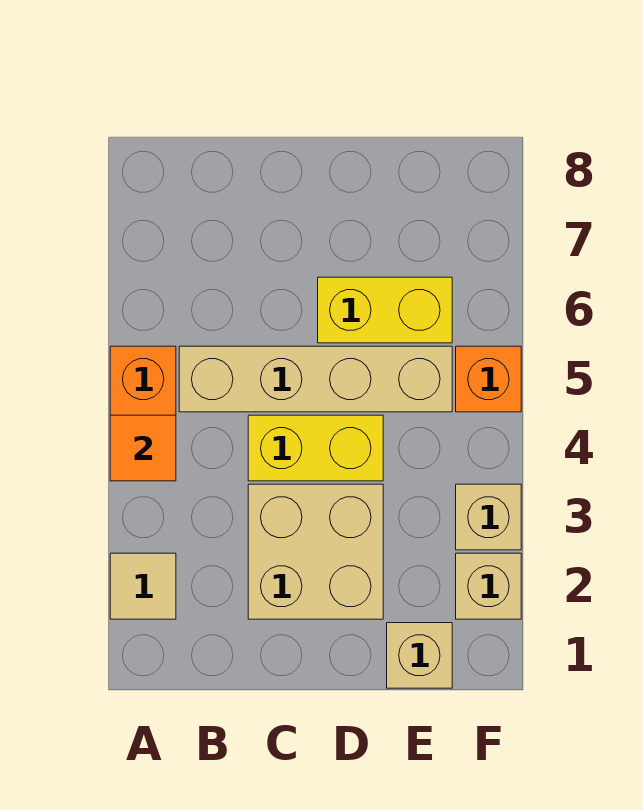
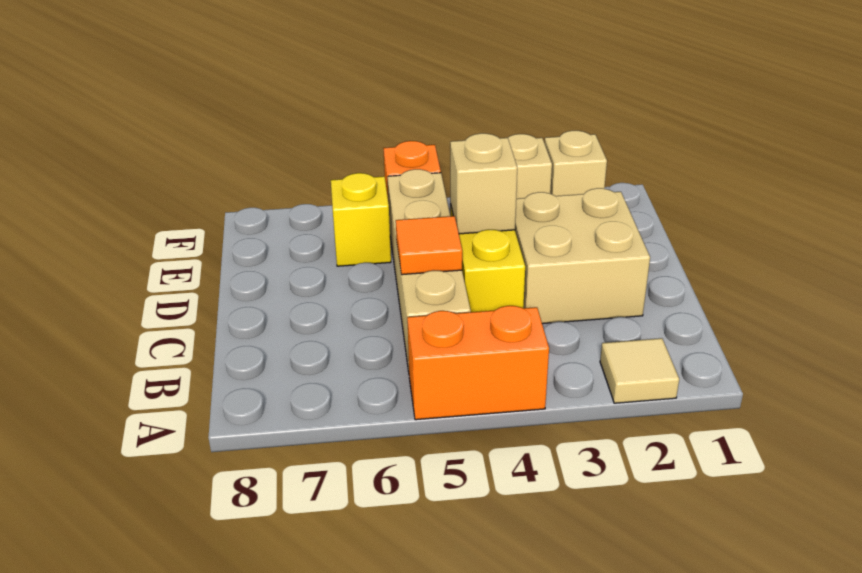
orange 1x1 tile [110,415,176,481] -> orange 1x1 tile moved to [396,216,462,275]
yellow 1x2 brick [318,277,452,343] -> yellow 1x1 brick [331,173,391,266]
tan 1x1 brick [387,623,452,688] -> tan 1x1 brick moved to [450,133,517,234]

